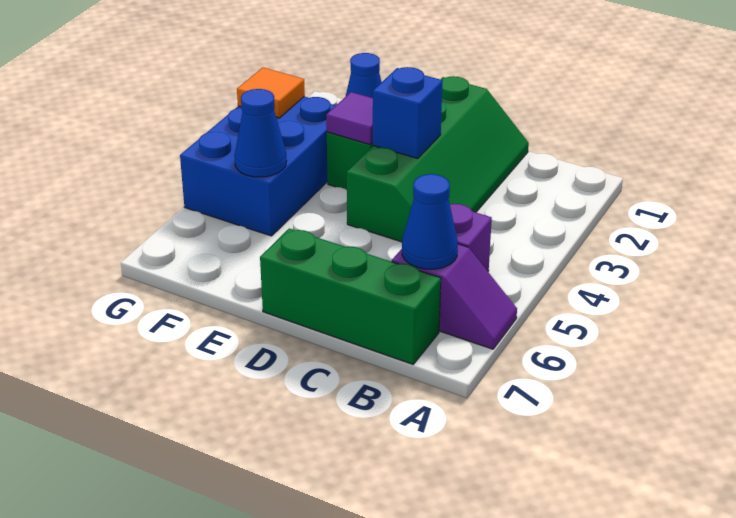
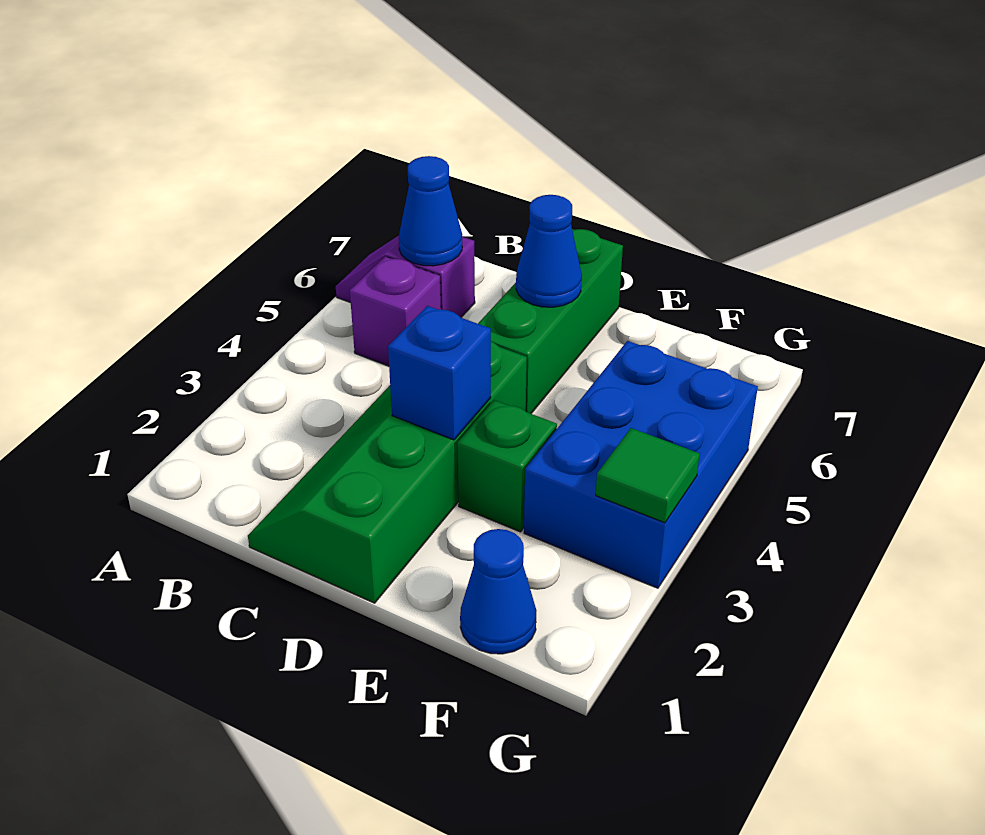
green 1x3 brick [260,229,441,364] -> green 1x3 brick turned to [478,229,623,414]
purple 1x1 tile [326,92,373,145] -> none
blue 1x1 cone [234,89,286,177] -> blue 1x1 cone moved to [516,195,582,307]
orange 1x1 tile [237,68,305,118] -> green 1x1 tile [596,428,700,523]

